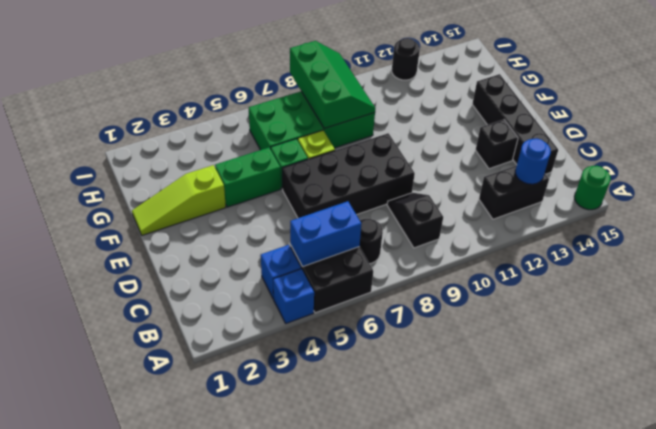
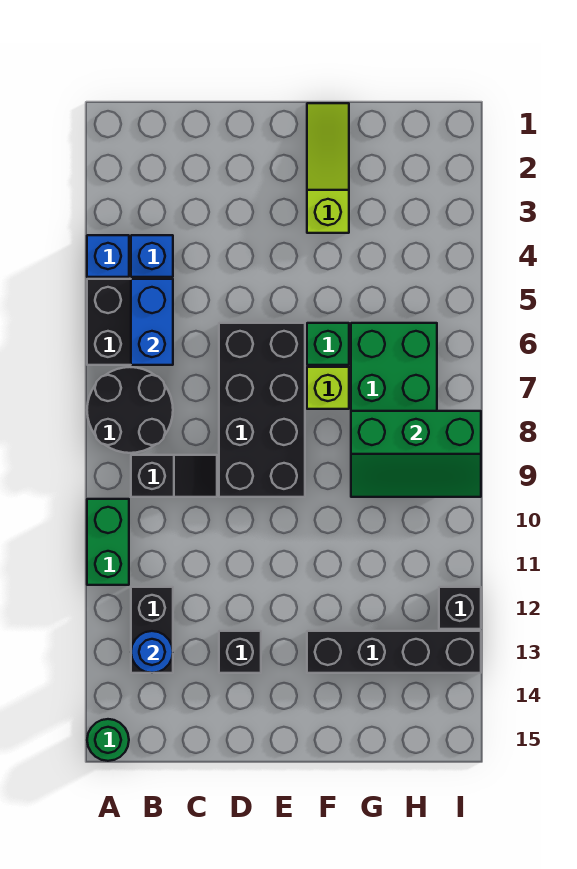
black 1x1 round brick [359,219,383,264] -> black 2x2 round brick [87,367,173,453]
black 1x4 brick [472,74,558,174] -> black 1x4 brick moved to [307,631,481,673]
green 1x2 brick [215,148,281,207] -> green 1x2 brick moved to [87,499,129,585]
black 1x1 round brick [392,38,420,80] -> black 1x1 brick [439,587,481,629]

